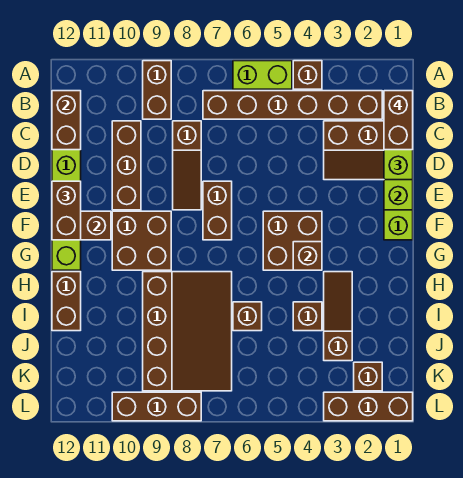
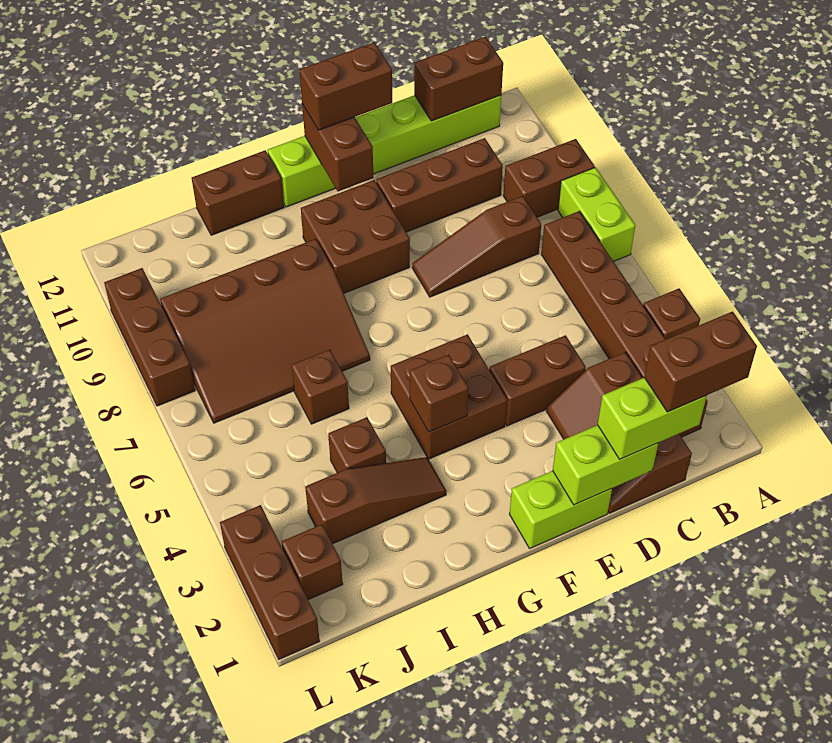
lime 1x2 brick [233,61,292,89] -> lime 1x2 brick moved to [558,167,635,261]
brown 1x2 brick [203,181,232,240] -> brown 1x2 brick moved to [489,335,586,426]

